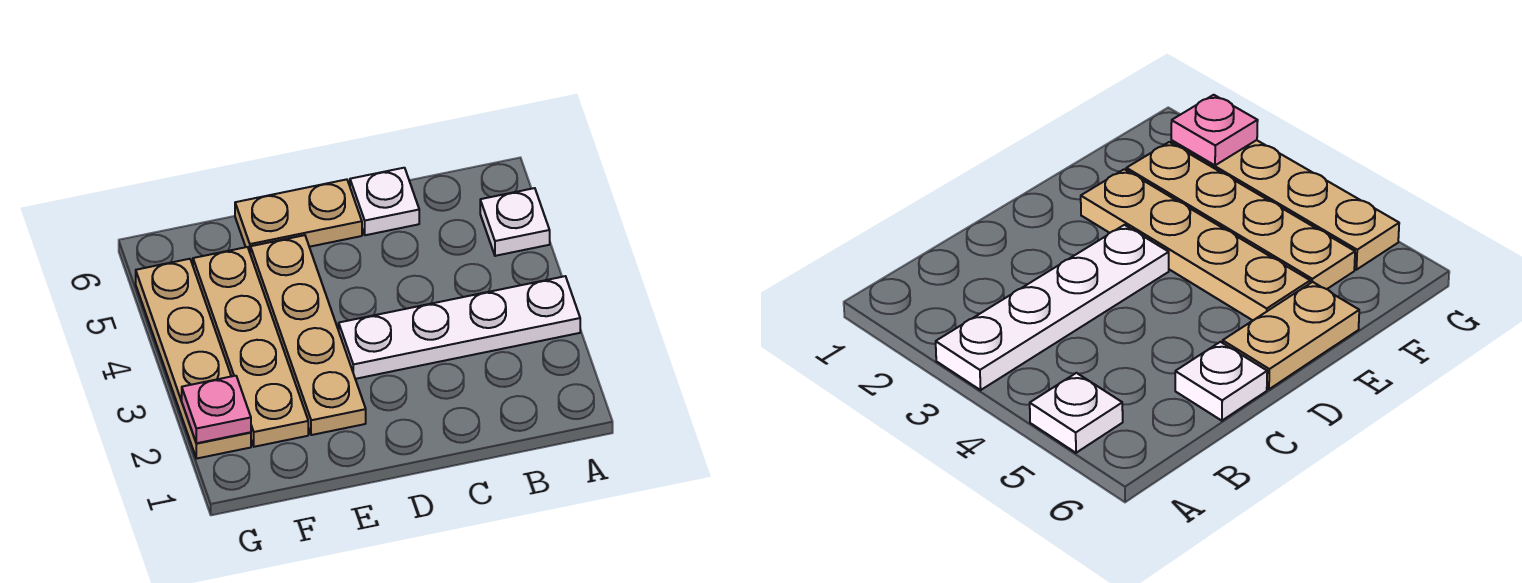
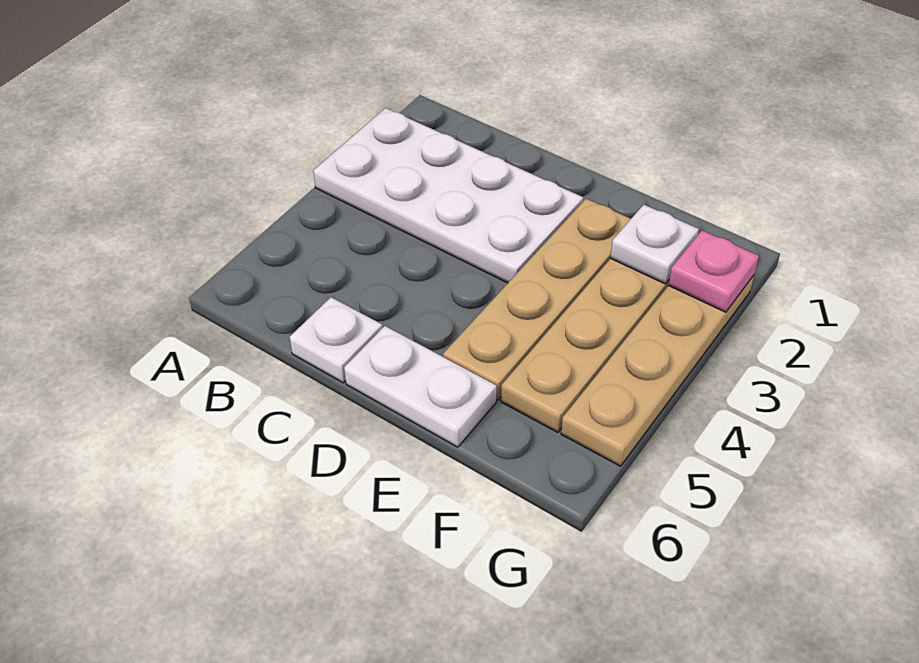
white 1x4 plate [339,276,580,379] -> white 2x4 plate [313,108,583,283]
white 1x1 plate [480,188,550,256] -> white 1x1 plate moved to [610,205,699,284]
tan 1x2 plate [235,179,362,252] -> white 1x2 plate [344,326,497,447]

